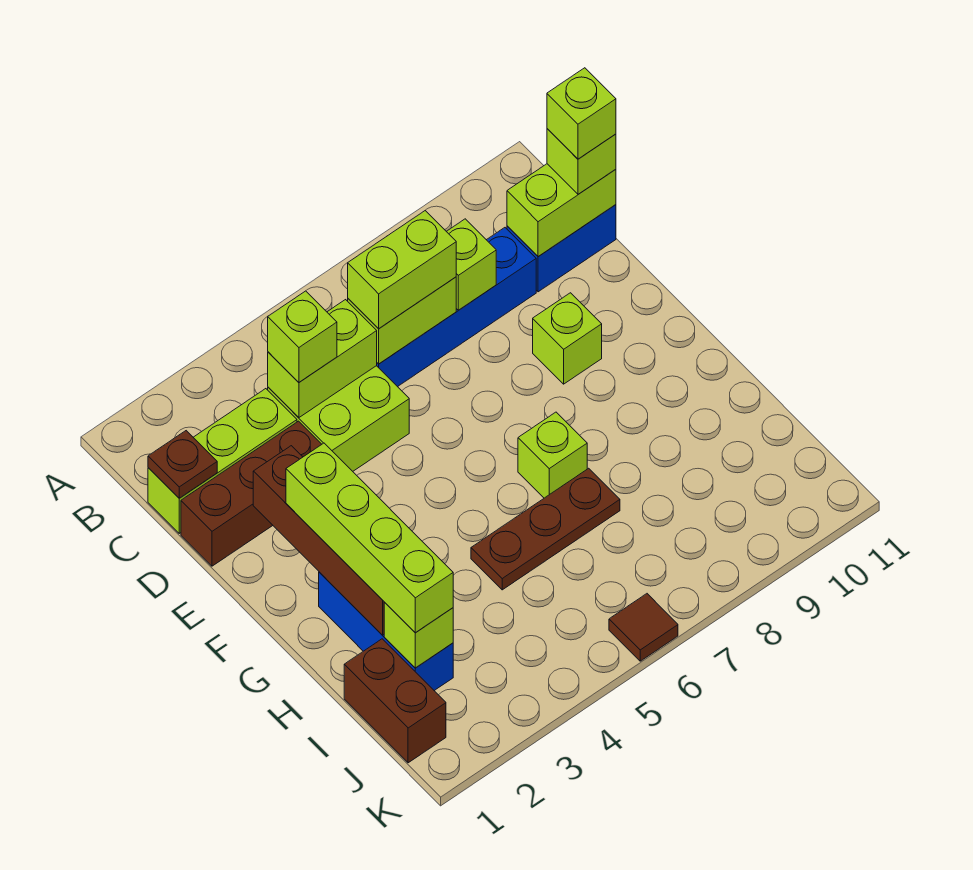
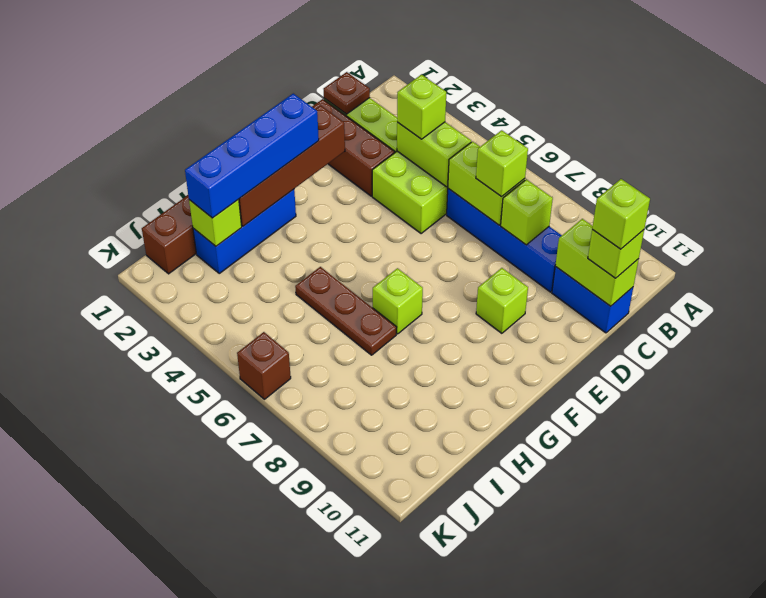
lime 1x2 brick [348,211,456,329] -> lime 1x1 brick [476,130,528,197]
lime 1x4 brick [286,443,453,633] -> blue 1x4 brick [185,93,319,218]
brown 1x1 tile [609,594,678,661] -> brown 1x1 brick [237,332,291,399]

